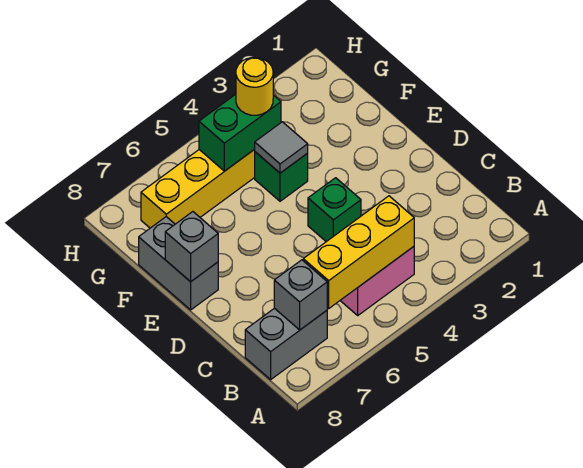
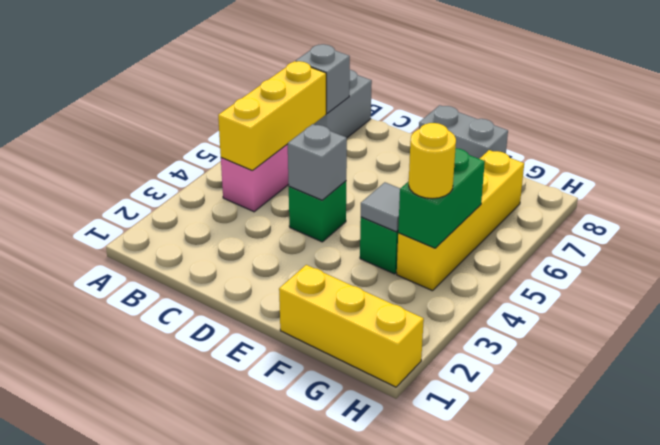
grey 1x1 brick [165,212,218,282] -> grey 1x1 brick moved to [288,124,347,200]
none -> yellow 1x3 brick [279,265,424,387]

